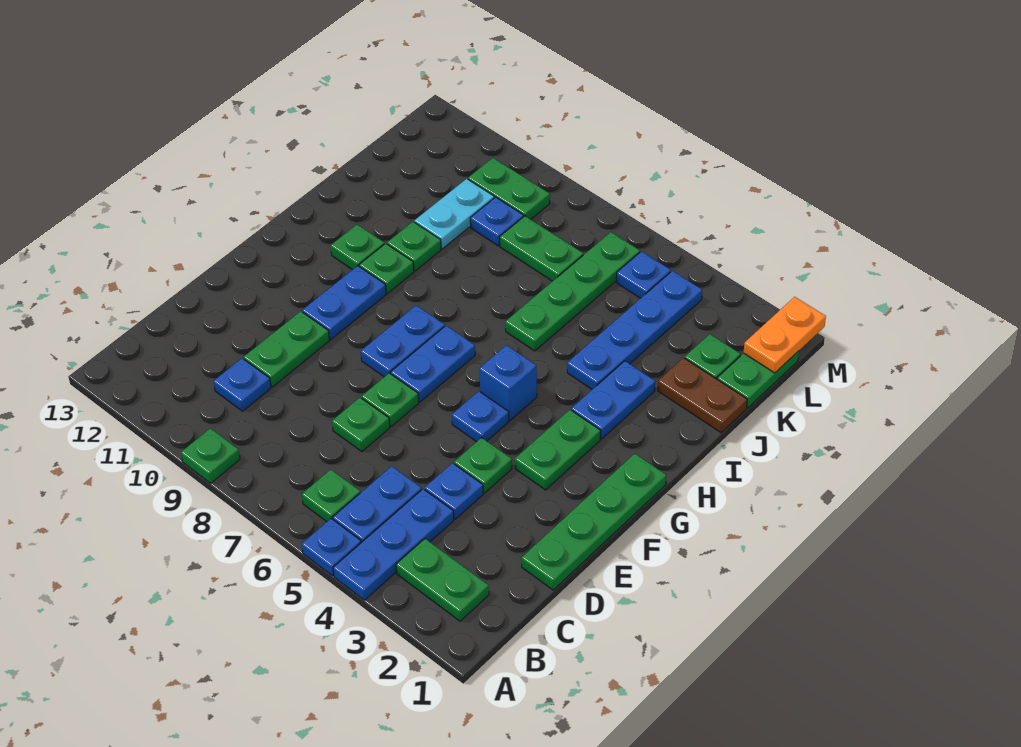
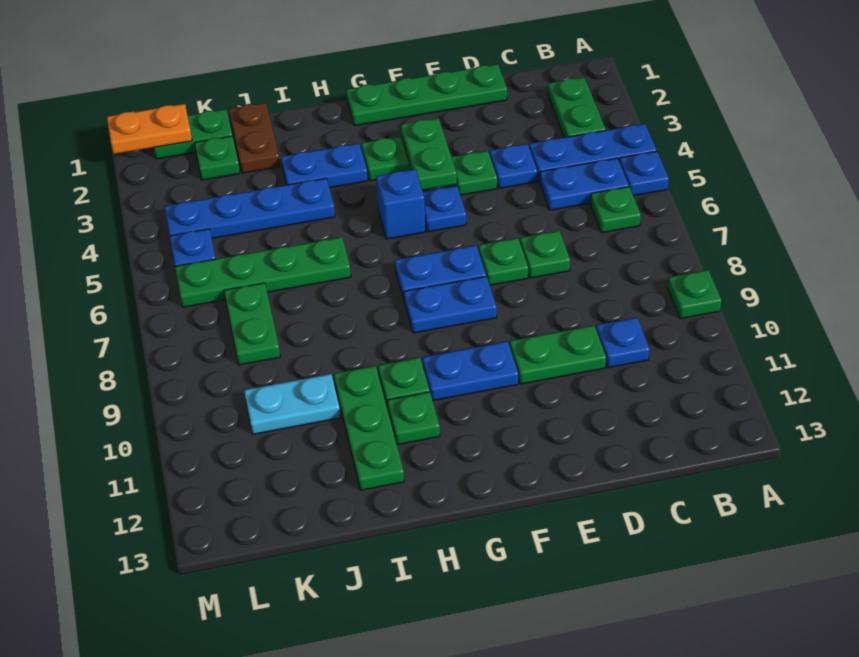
green 1x1 plate [387,222,441,271] -> green 1x3 plate [334,366,404,490]
blue 1x1 plate [470,197,524,246] -> none
green 1x2 plate [468,158,550,219] -> green 1x2 plate moved to [401,118,457,190]

